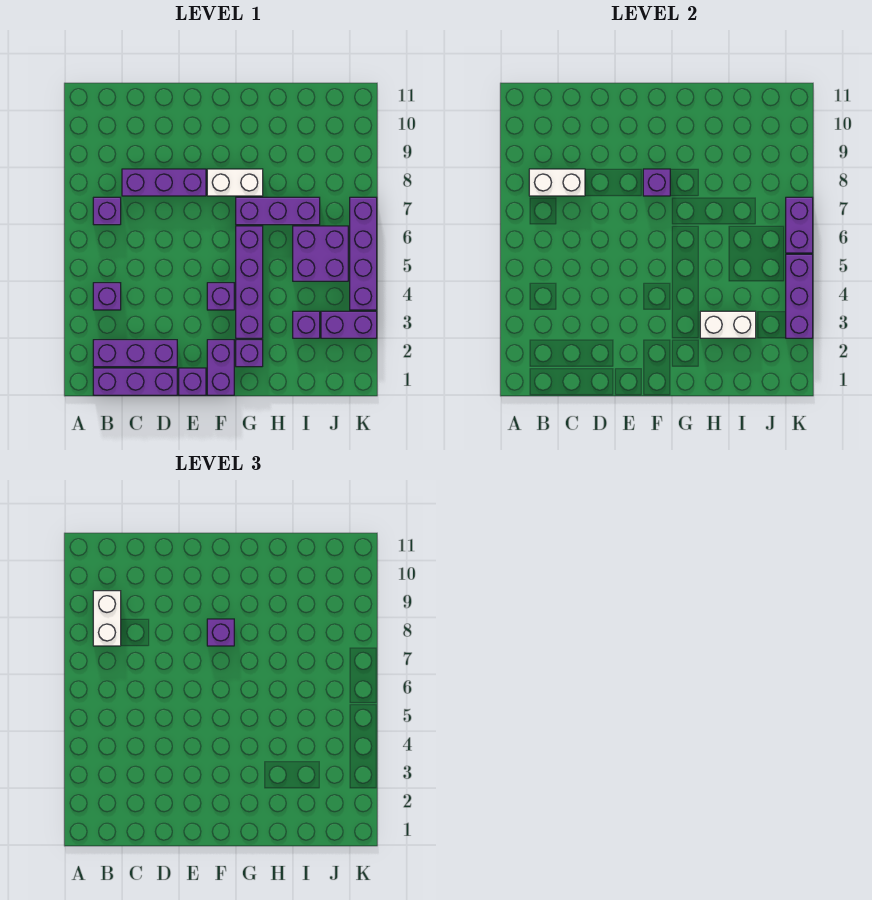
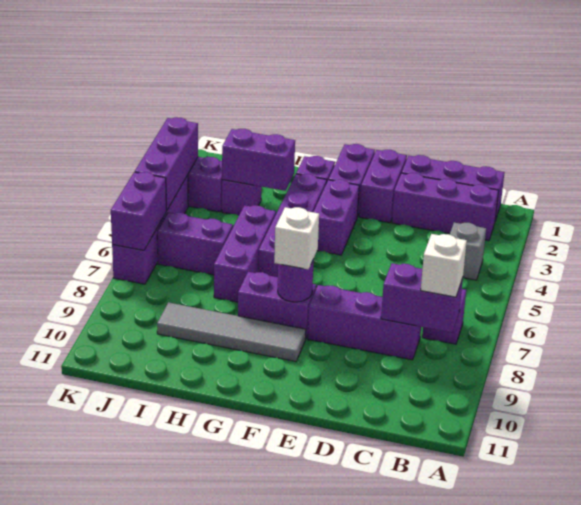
purple 1x1 brick [93,283,121,310] -> grey 1x1 brick [450,223,486,280]
white 1x2 brick [529,169,585,196] -> purple 1x2 brick [381,263,463,332]
white 1x2 brick [93,591,121,646] -> white 1x1 brick [421,234,467,297]
purple 1x1 brick [179,368,206,395] -> purple 1x2 brick [359,150,407,223]
purple 1x1 brick [207,283,234,310] -> purple 1x2 brick [314,180,359,255]
white 1x2 brick [207,169,263,196] -> purple 1x2 brick [238,272,316,338]
purple 1x1 brick [643,169,670,196] -> purple 1x1 round brick [278,259,314,302]
purple 1x1 brick [207,619,234,646] -> white 1x1 brick [274,207,319,269]
none -> grey 1x4 tile [157,302,306,361]
purple 1x3 brick [236,197,320,225] -> purple 1x3 brick turned to [214,205,276,302]
white 1x2 brick [700,311,756,338] -> purple 1x2 brick [222,129,295,191]
purple 2x2 brick [293,226,348,281] -> purple 1x2 brick [157,212,233,275]

